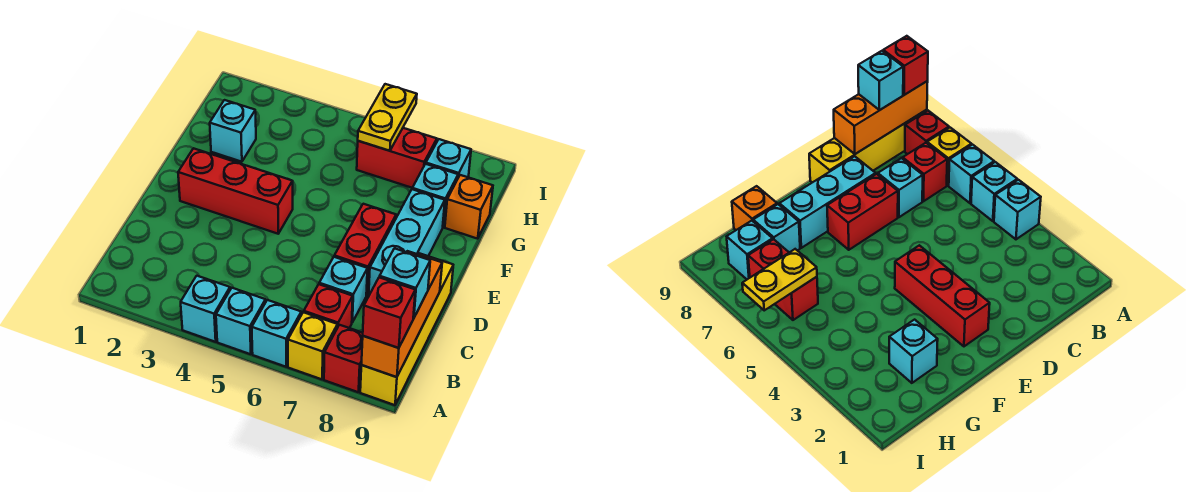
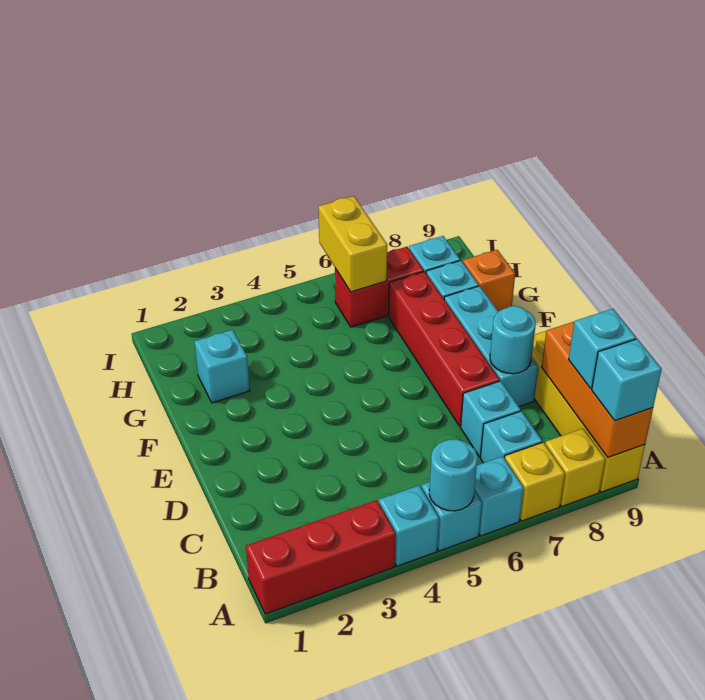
none -> cyan 1x1 round brick [429,439,477,511]
red 1x1 brick [324,325,363,392] -> yellow 1x1 brick [545,429,605,507]
red 1x1 brick [363,277,415,348] -> cyan 1x1 brick [592,339,662,421]
red 1x1 brick [304,284,353,328] -> cyan 1x1 brick [480,411,542,463]
red 1x2 brick [334,204,396,295] -> red 1x4 brick [388,272,500,426]
none -> cyan 1x1 round brick [490,306,536,374]
red 1x3 brick [178,148,293,234] -> red 1x3 brick moved to [246,500,396,614]
yellow 1x2 plate [358,84,417,151] -> yellow 1x2 brick [319,196,387,292]

